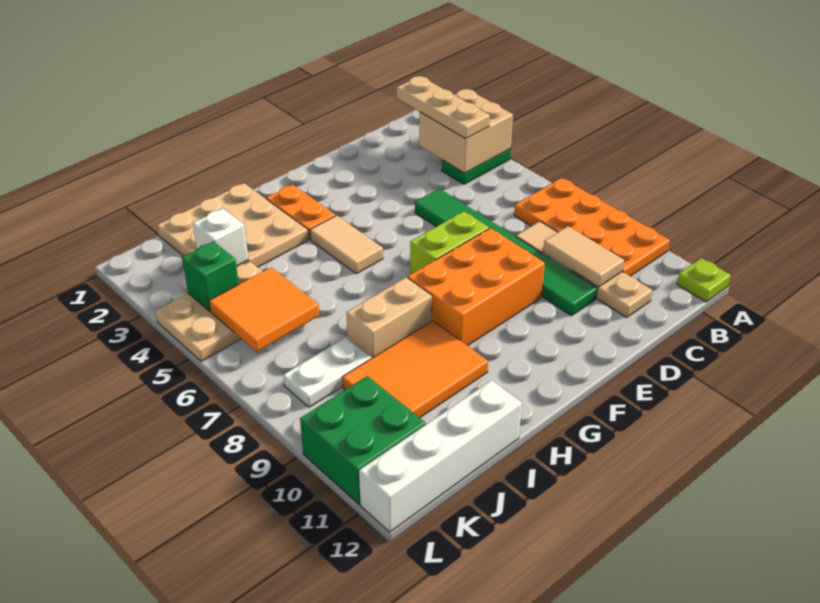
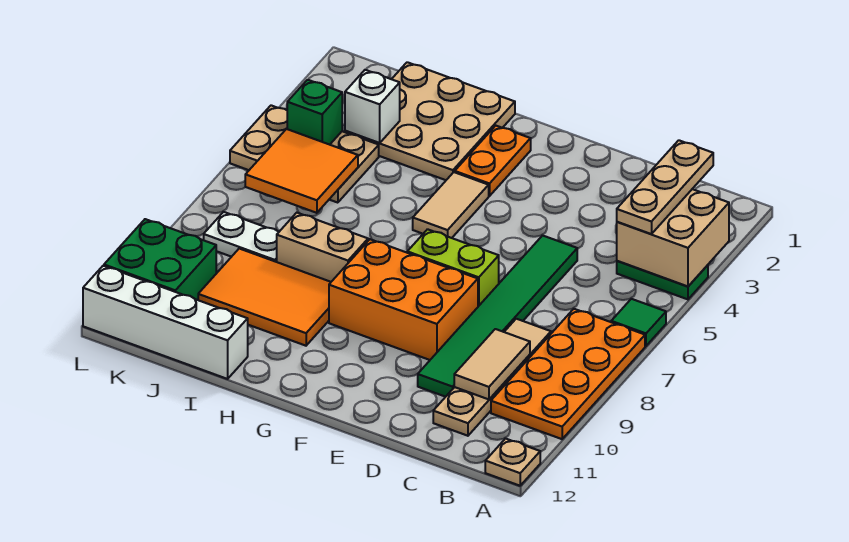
none -> green 1x1 tile [611,299,666,346]
lime 1x1 plate [677,258,731,302] -> tan 1x1 plate [485,439,540,486]

